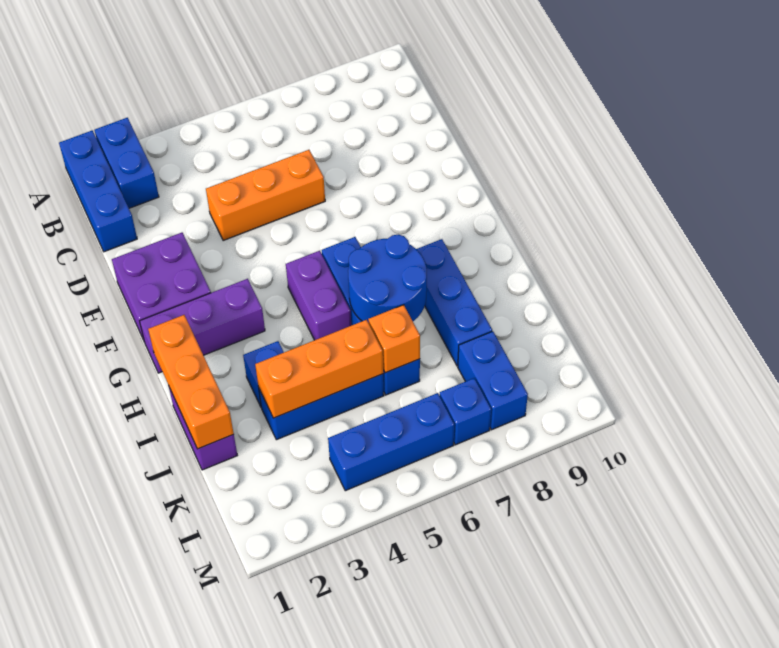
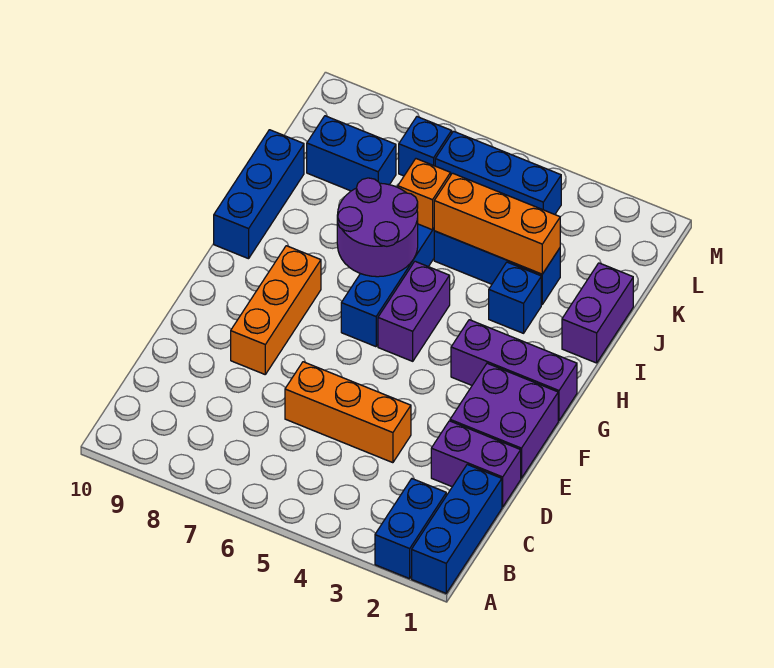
none -> purple 1x2 brick [431,421,521,507]
orange 1x3 brick [148,315,234,449] -> orange 1x3 brick moved to [231,246,321,374]
blue 2x2 round brick [348,234,427,323] -> purple 2x2 round brick [337,178,418,277]
blue 1x3 brick [417,239,492,366] -> blue 1x3 brick moved to [214,130,304,259]
blue 1x2 brick [458,331,528,430] -> blue 1x2 brick turned to [307,116,396,191]

